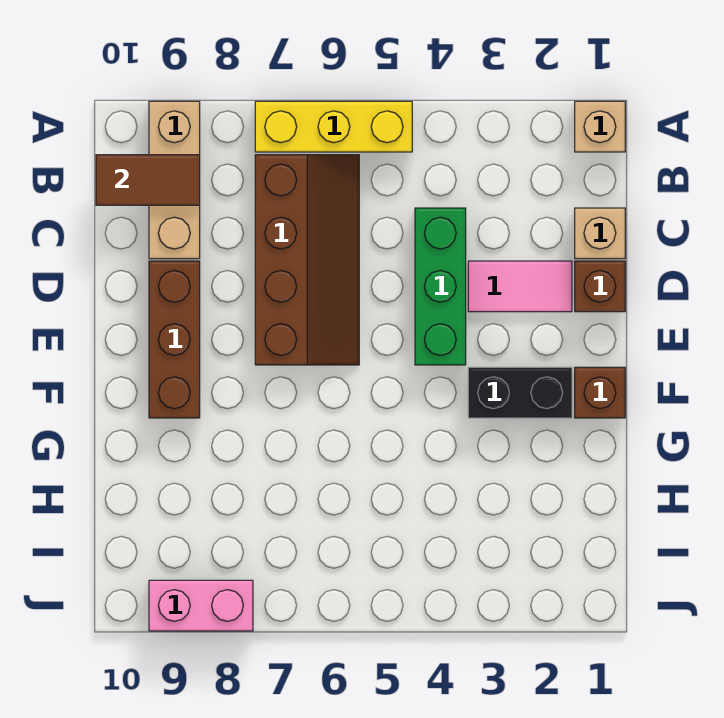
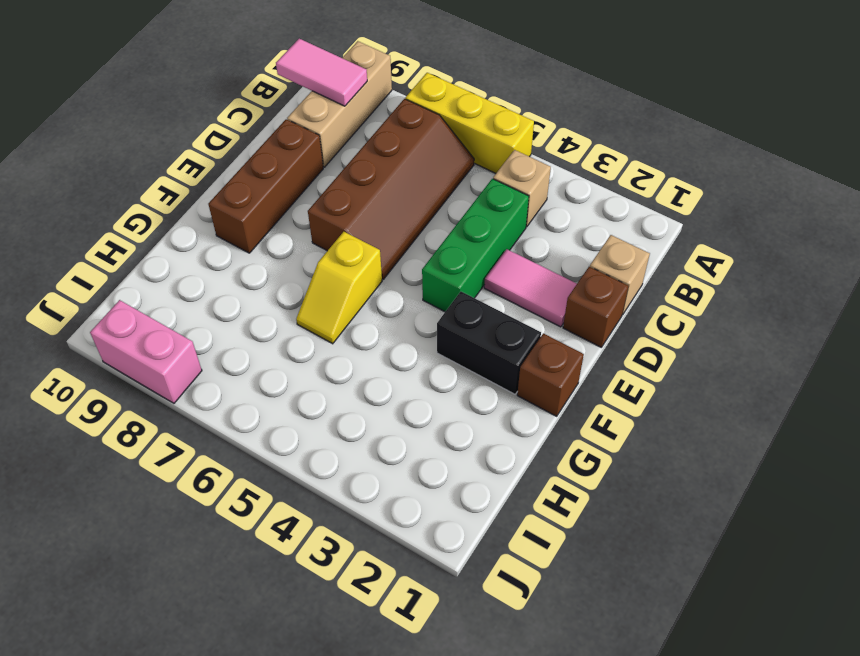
tan 1x1 brick [575,101,625,152] -> tan 1x1 brick moved to [493,150,551,227]
brown 1x2 tile [96,155,200,205] -> pink 1x2 tile [276,39,367,106]
none -> yellow 1x2 slope [296,232,382,344]

